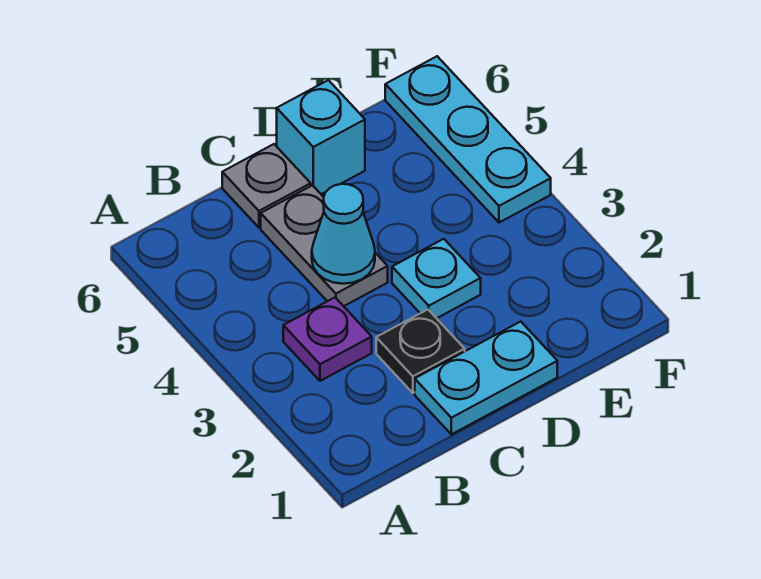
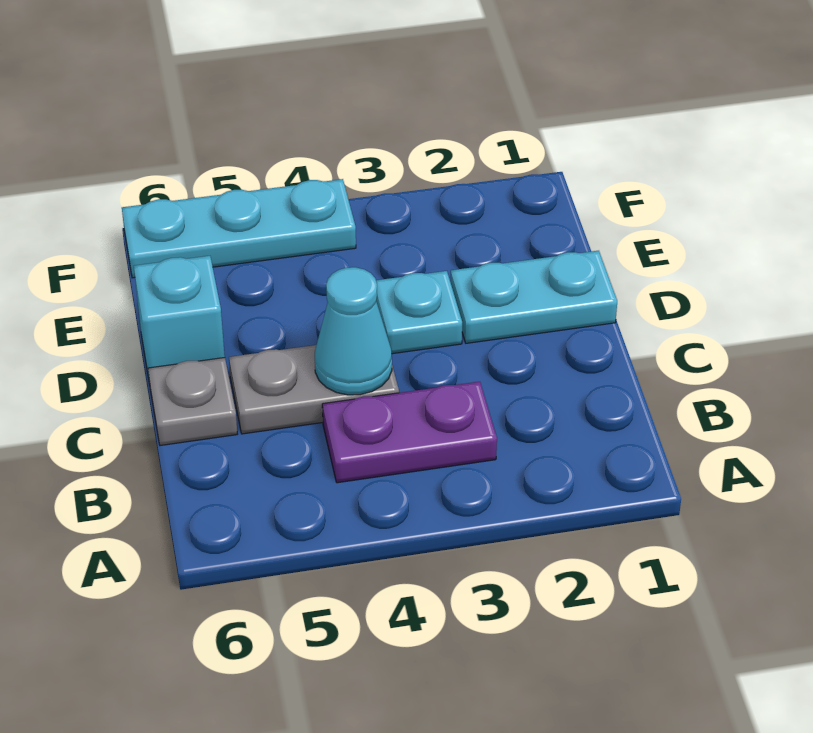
purple 1x1 plate [283,298,372,381] -> purple 1x2 plate [322,382,497,483]
cyan 1x2 plate [415,322,557,434] -> cyan 1x2 plate turned to [450,251,617,343]
black 1x1 plate [376,310,465,393] -> none

